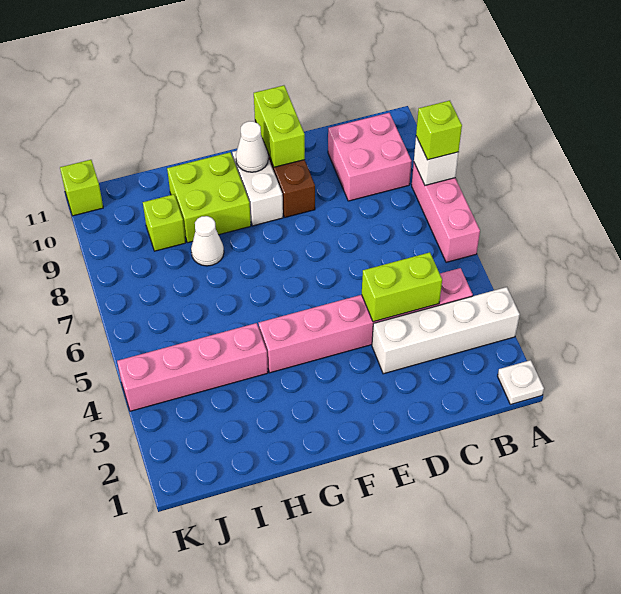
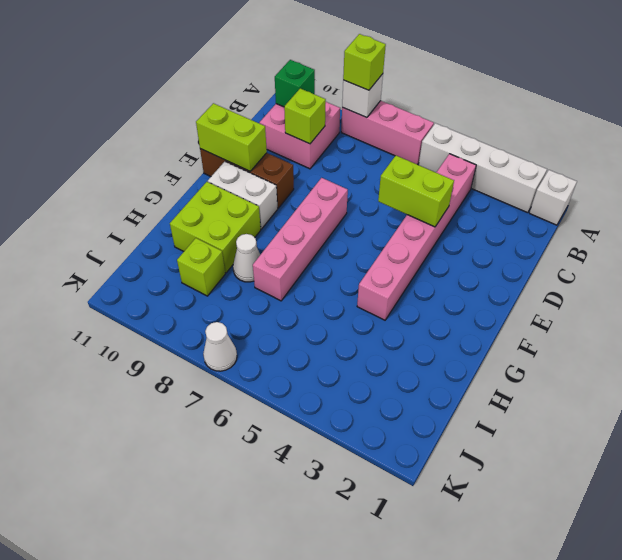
white 1x1 plate [498,360,544,405] -> white 1x1 brick [529,170,577,225]
white 1x4 brick [372,287,520,374] -> white 1x4 brick turned to [419,123,547,213]
none -> green 1x1 brick [275,60,315,107]
lime 1x2 brick [362,252,442,322] -> lime 1x2 brick turned to [378,156,454,227]
white 1x1 cone [236,121,268,172] -> white 1x1 cone moved to [203,322,237,371]
pink 1x4 brick [117,323,268,411] -> pink 1x4 brick moved to [253,178,348,301]
lime 1x1 brick [60,160,103,216] -> lime 1x1 brick moved to [284,89,326,144]

